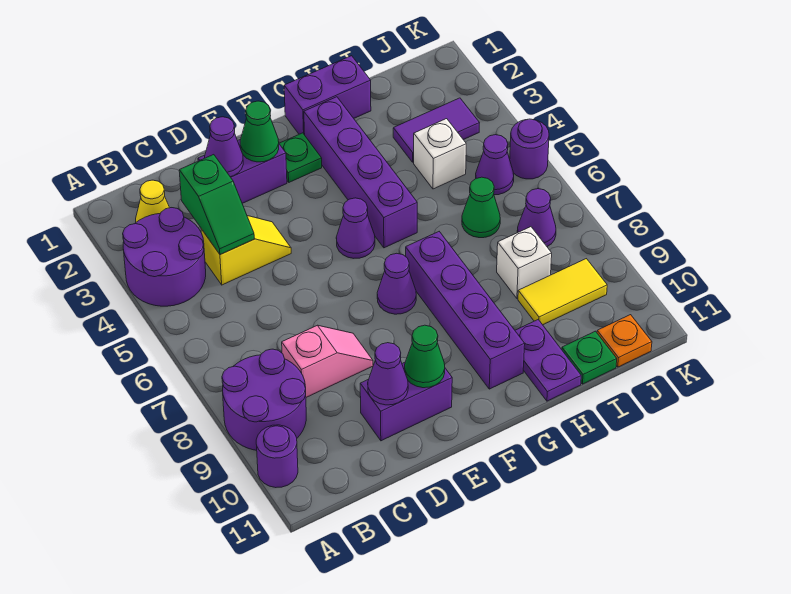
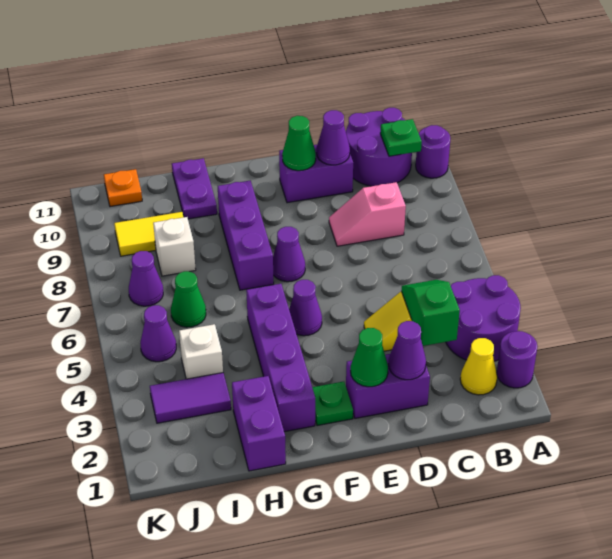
purple 2x2 round brick [222,349,306,450] -> purple 2x2 round brick moved to [346,108,412,186]
purple 1x2 brick [284,56,371,135] -> purple 1x2 brick turned to [232,376,286,471]
purple 1x4 brick [406,232,525,389] -> purple 1x3 brick [218,181,274,290]
green 1x1 plate [562,331,617,384] -> green 1x1 plate moved to [380,119,422,156]
purple 1x1 round brick [510,119,549,179] -> purple 1x1 round brick moved to [497,331,537,388]

